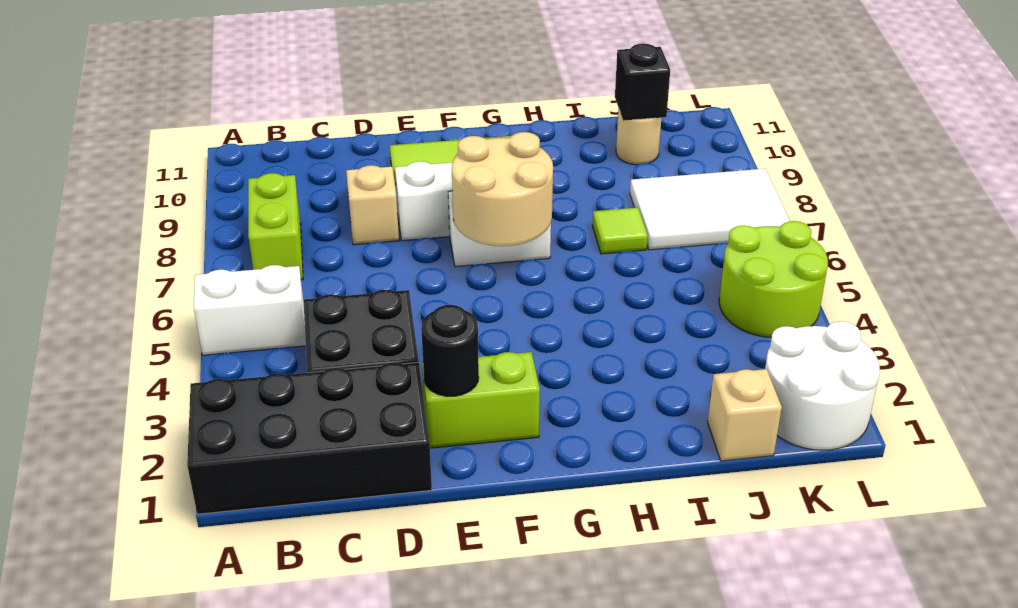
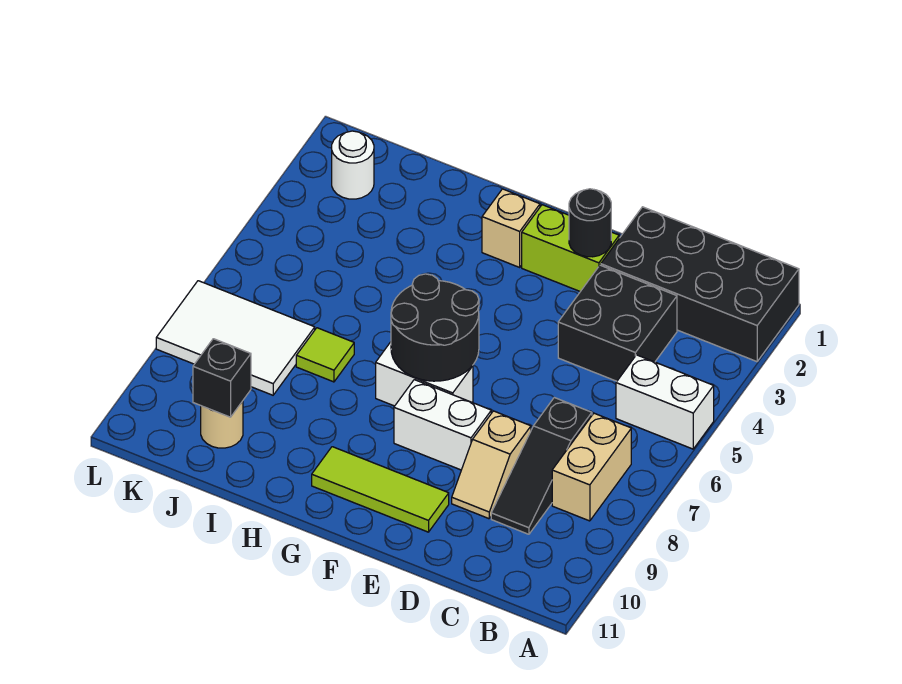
lime 1x2 brick [248,173,303,280] -> tan 1x2 brick [552,413,631,521]
none -> black 1x3 slope [491,398,592,534]
tan 2x2 round brick [452,132,553,246] -> black 2x2 round brick [391,274,479,381]
tan 1x1 brick [708,369,782,461] -> tan 1x1 brick moved to [482,189,540,267]
white 2x2 round brick [765,321,880,450] -> white 1x1 round brick [332,131,374,199]
lime 2x2 round brick [719,221,828,337] -> none

